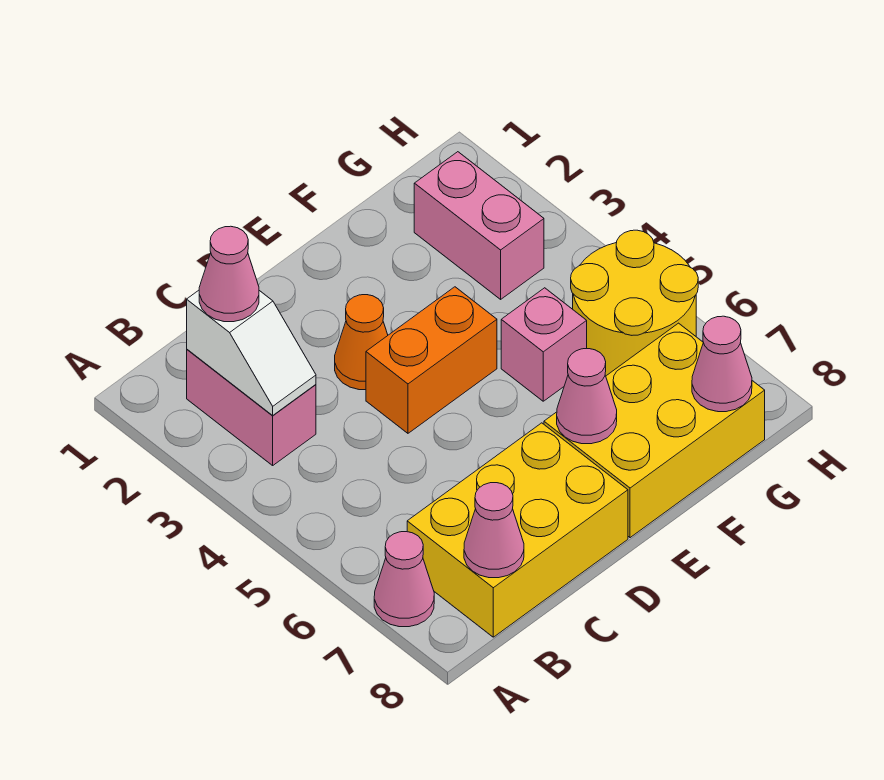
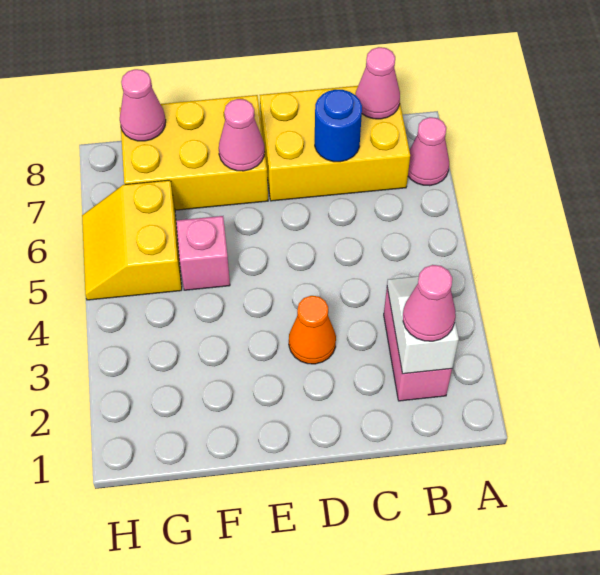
none -> blue 1x1 round brick [315,90,362,162]
orange 1x2 brick [366,287,497,433] -> none
pink 1x2 brick [414,152,544,299] -> none
yellow 2x2 round brick [571,230,698,376] -> yellow 2x2 slope [82,180,182,300]

